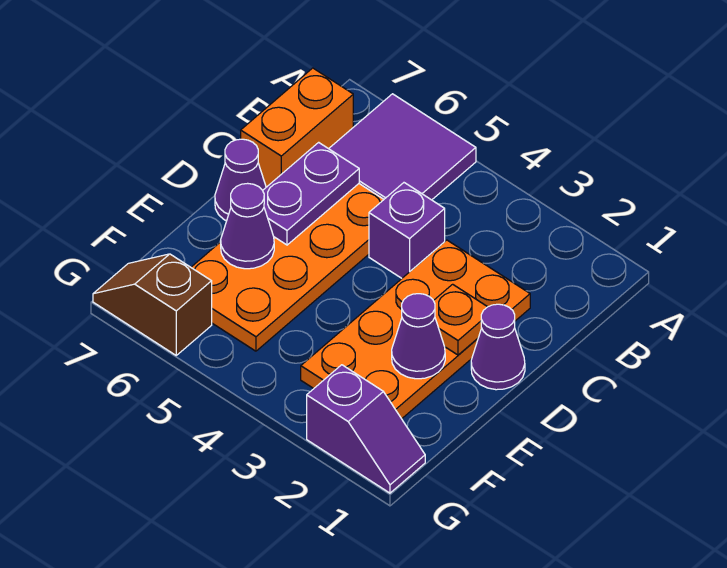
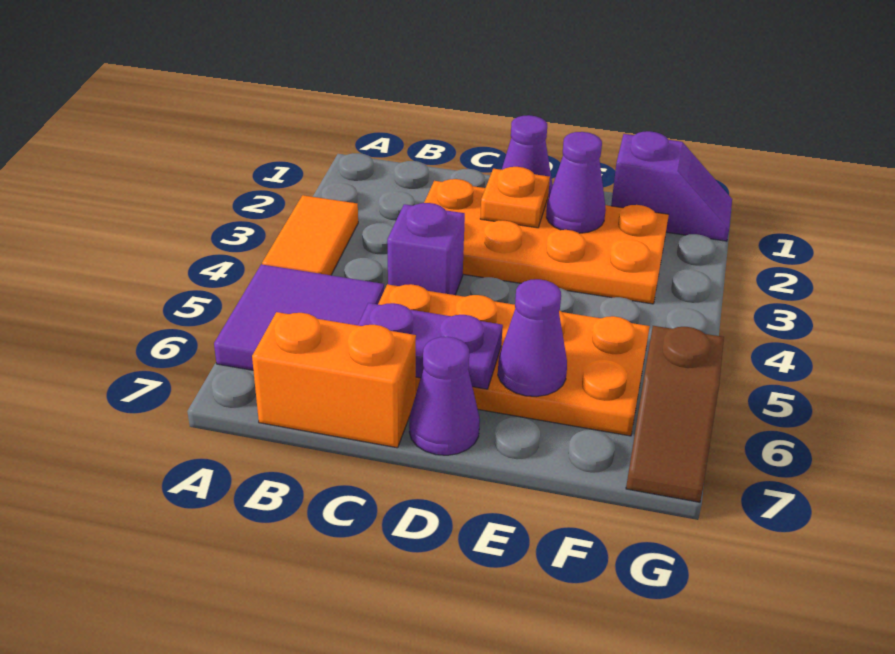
none -> orange 1x2 tile [262,195,358,275]
purple 1x2 slope [307,365,425,493] -> purple 1x2 slope turned to [611,131,732,241]

